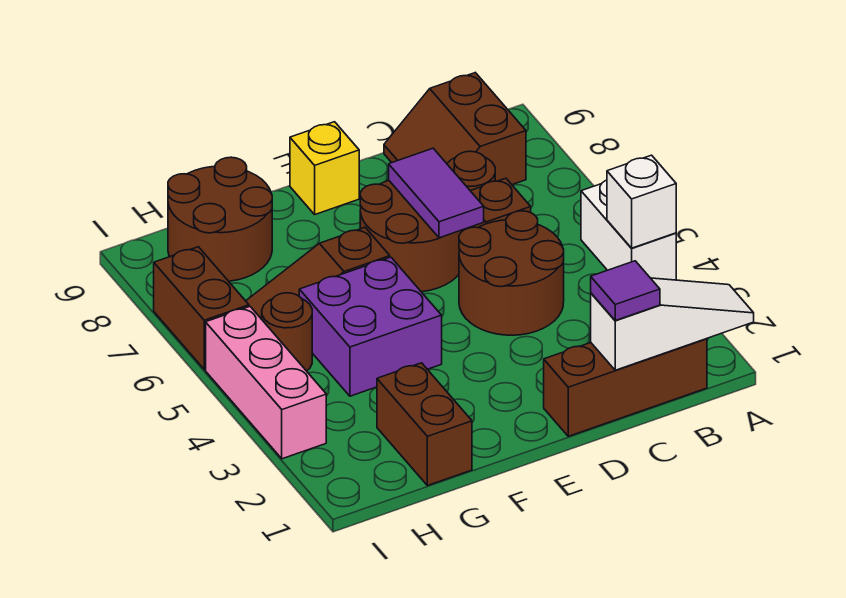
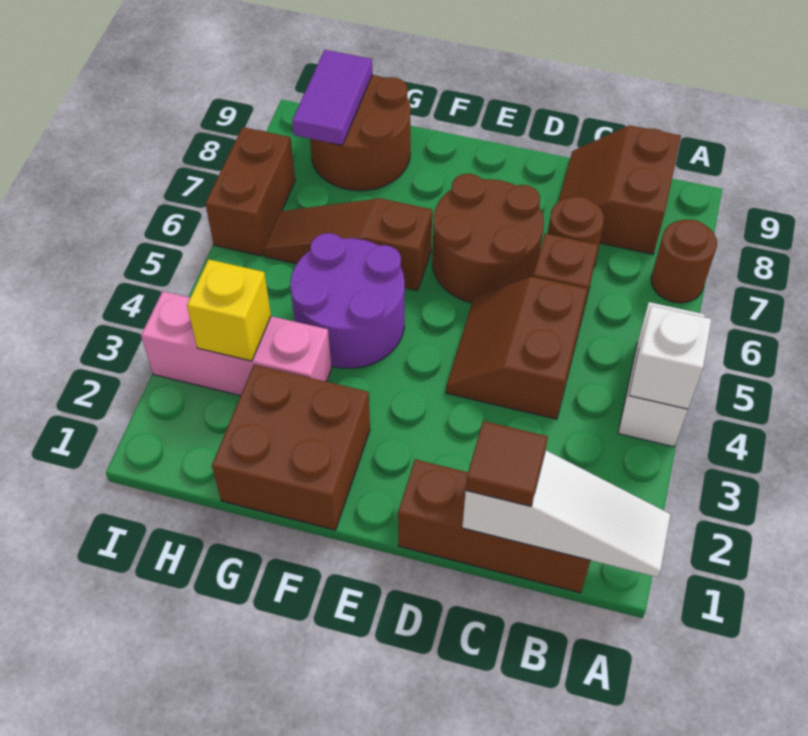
purple 1x1 tile [591,261,660,320] -> brown 1x1 tile [466,421,548,506]
brown 2x2 round brick [459,211,564,335] -> brown 2x2 slope [446,277,587,419]
purple 1x2 tile [389,148,484,238] -> purple 1x2 tile moved to [292,50,372,145]
yellow 1x1 brick [290,122,359,214] -> yellow 1x1 brick moved to [187,259,271,361]
purple 2x2 brick [299,257,442,396] -> purple 2x2 round brick [290,233,405,368]
brown 1x2 brick [377,363,472,486] -> brown 2x2 brick [212,365,370,530]
brown 1x1 round brick [262,293,312,371] -> brown 1x1 round brick moved to [651,220,717,303]
pink 1x3 brick [206,306,326,459] -> pink 1x3 brick turned to [141,291,331,396]

